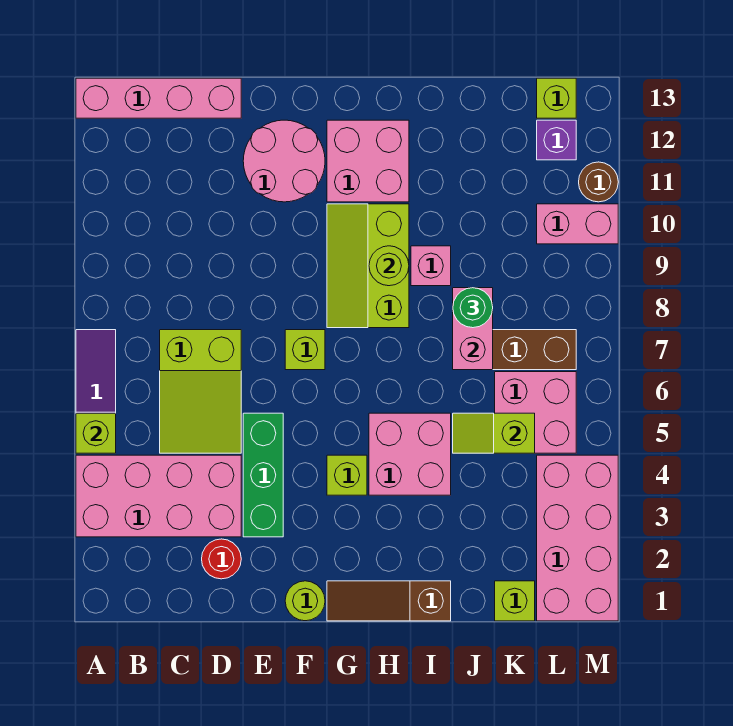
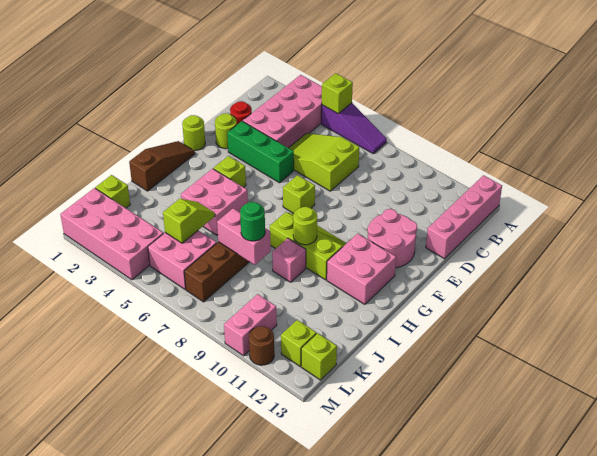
none -> lime 1x1 round brick [215,113,237,149]
purple 1x1 brick [537,120,576,160] -> lime 1x1 brick [281,320,316,366]

